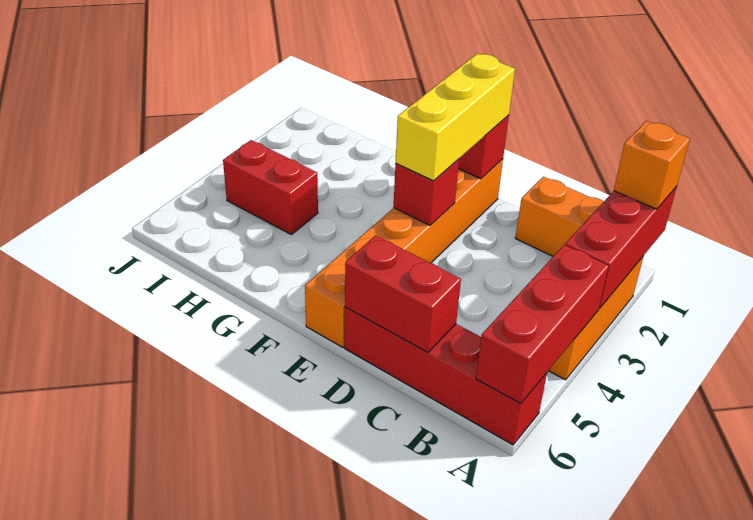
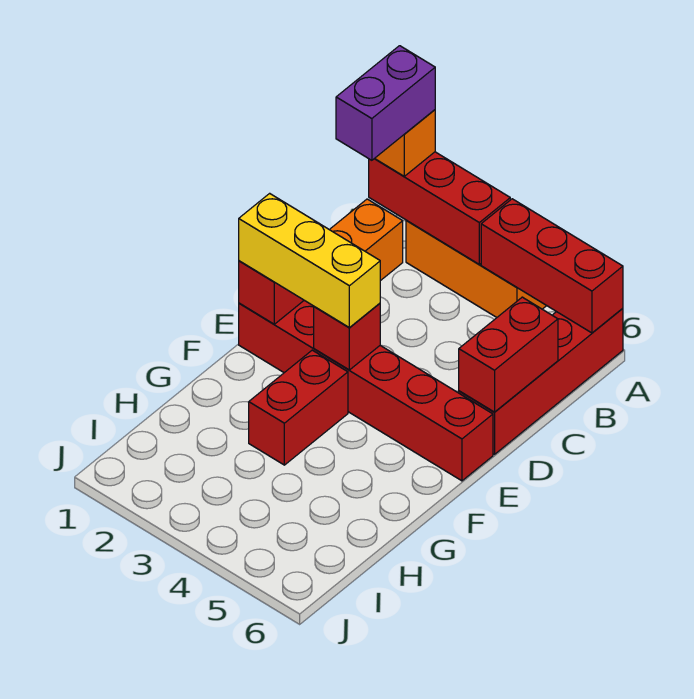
none -> purple 1x2 brick [336,46,435,160]
orange 1x6 brick [305,159,503,347] -> red 1x6 brick [239,300,493,481]
red 1x2 brick [223,140,318,235] -> red 1x2 brick moved to [249,350,348,465]

